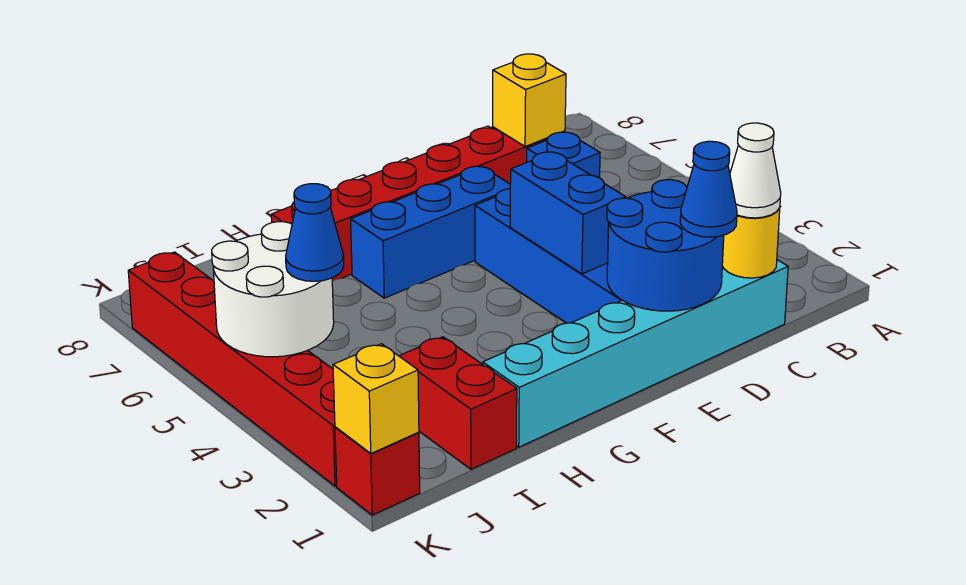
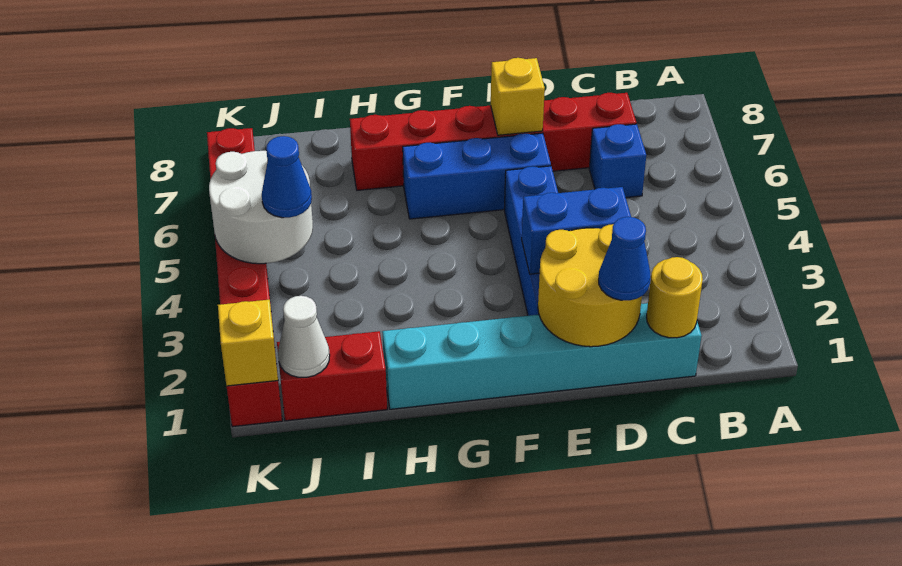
white 1x1 cone [730,123,781,218] -> white 1x1 cone moved to [278,296,330,377]
yellow 1x1 brick [493,54,566,147] -> yellow 1x1 brick moved to [491,58,545,135]
blue 2x2 round brick [607,180,724,311] -> yellow 2x2 round brick [538,224,642,347]
blue 1x2 brick [510,152,626,274] -> blue 1x2 brick turned to [522,187,631,274]
red 1x2 brick [399,337,517,469] -> red 1x2 brick turned to [277,331,387,421]

